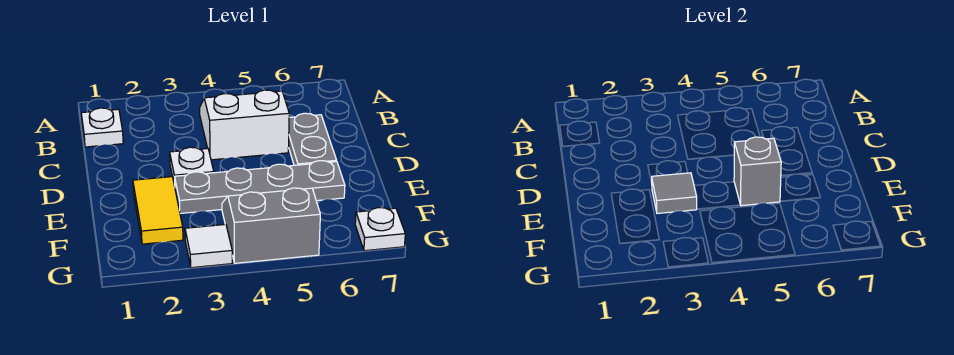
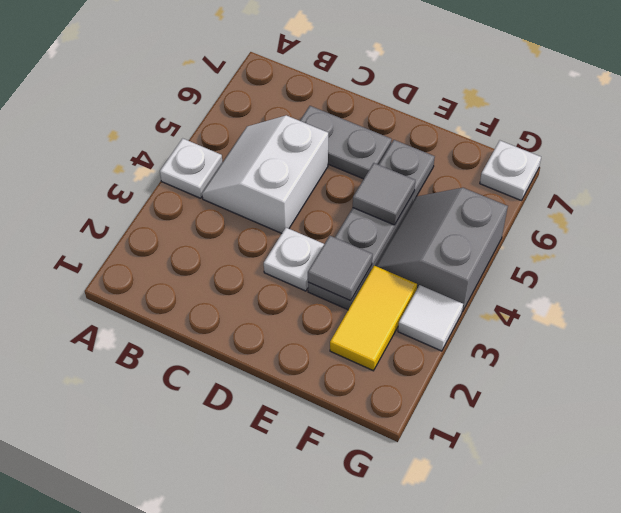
white 1x1 plate [81,108,123,147] -> white 1x1 plate moved to [160,138,223,198]
yellow 1x2 tile [133,177,183,244] -> yellow 1x2 tile turned to [330,266,417,371]
grey 1x1 brick [734,137,781,206] -> grey 1x1 tile [353,163,415,225]

